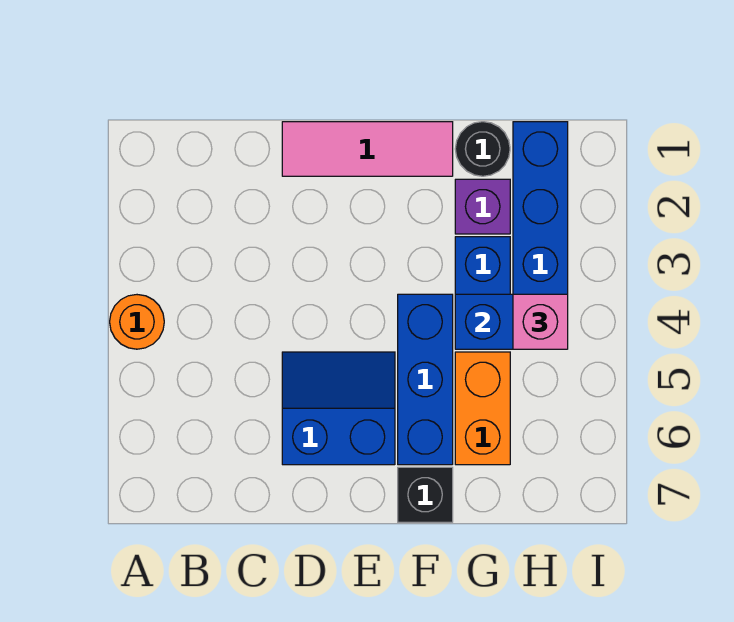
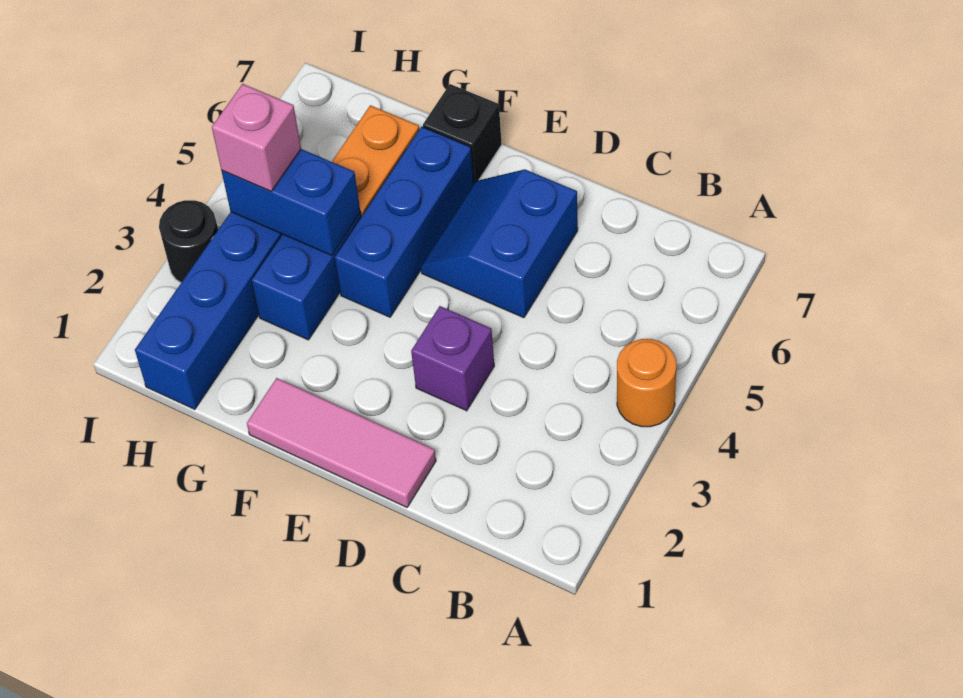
blue 2x2 slope [282,352,395,465] -> blue 2x2 slope turned to [421,169,578,318]
black 1x1 round brick [455,122,510,176] -> black 1x1 round brick moved to [159,200,218,282]
purple 1x1 brick [455,179,510,234] -> purple 1x1 brick moved to [411,306,494,411]

